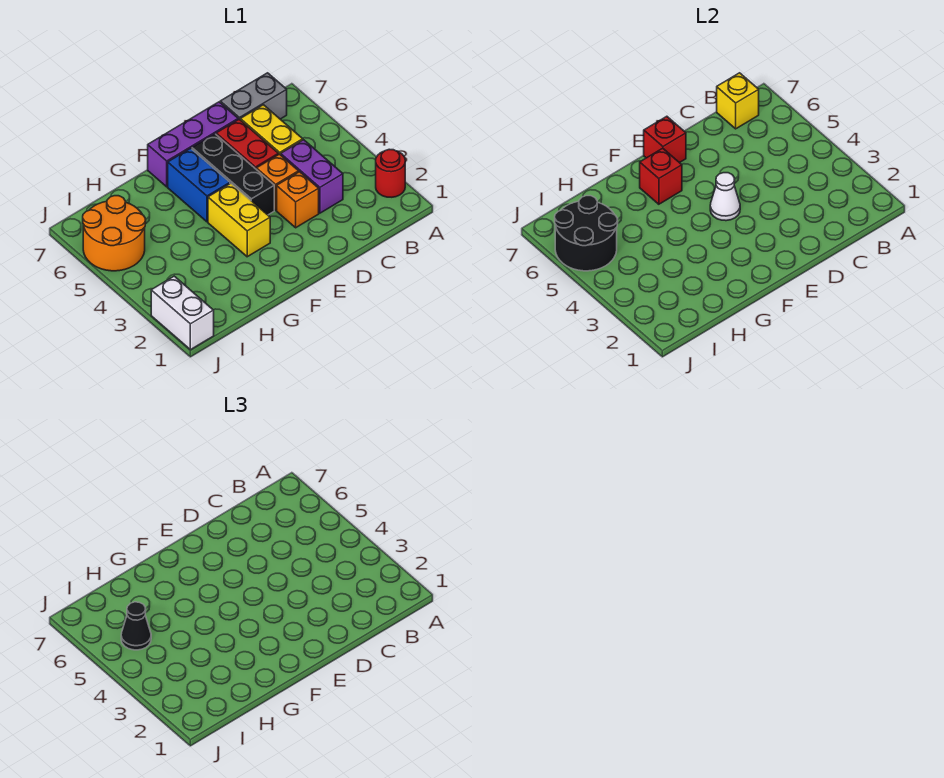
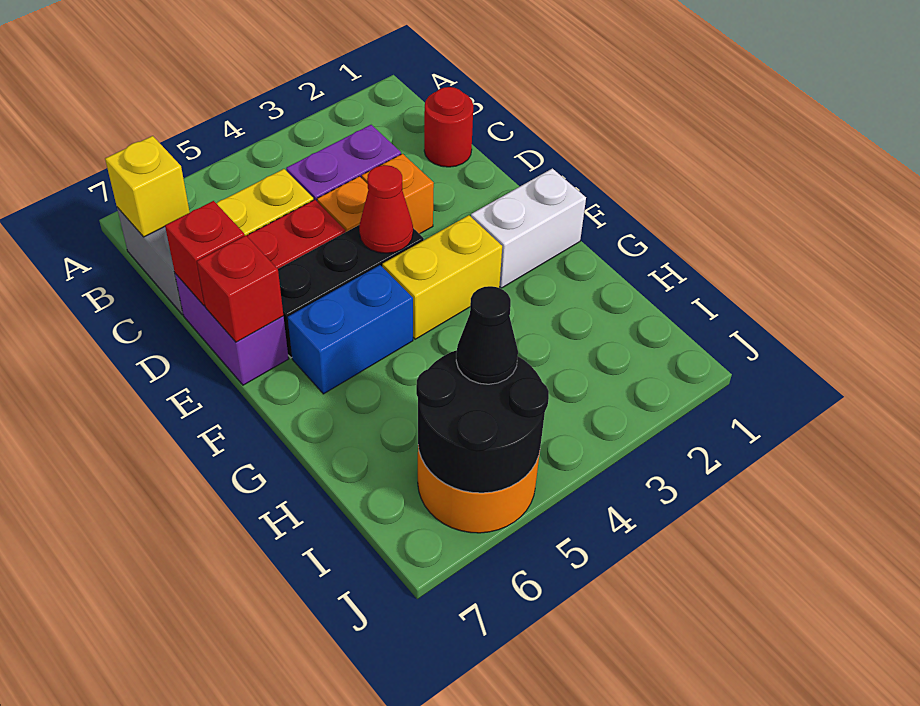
red 1x1 round brick [376,149,405,197] -> red 1x1 round brick moved to [424,87,473,167]
purple 1x3 brick [148,102,238,187] -> purple 1x2 brick [175,274,289,385]
white 1x1 cone [710,173,740,221] -> red 1x1 cone [359,165,413,253]
red 1x1 brick [640,148,682,204] -> red 1x1 brick moved to [165,201,245,306]
white 1x2 brick [151,276,214,350] -> white 1x2 brick moved to [471,168,586,288]

